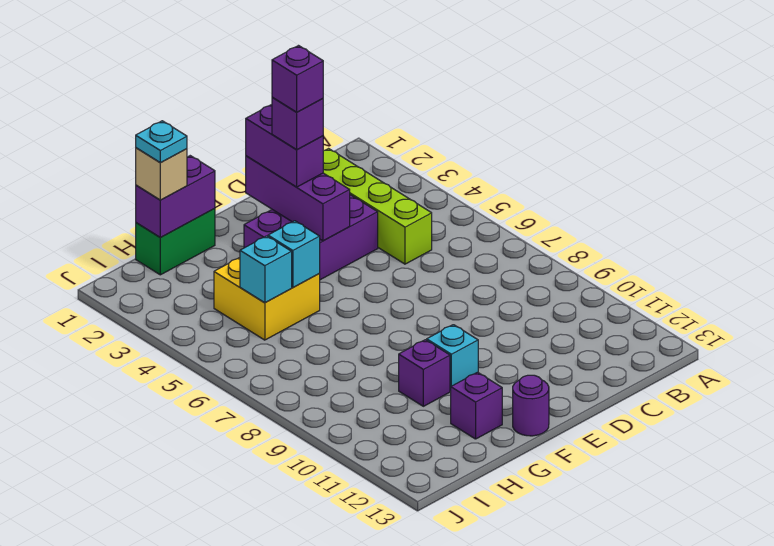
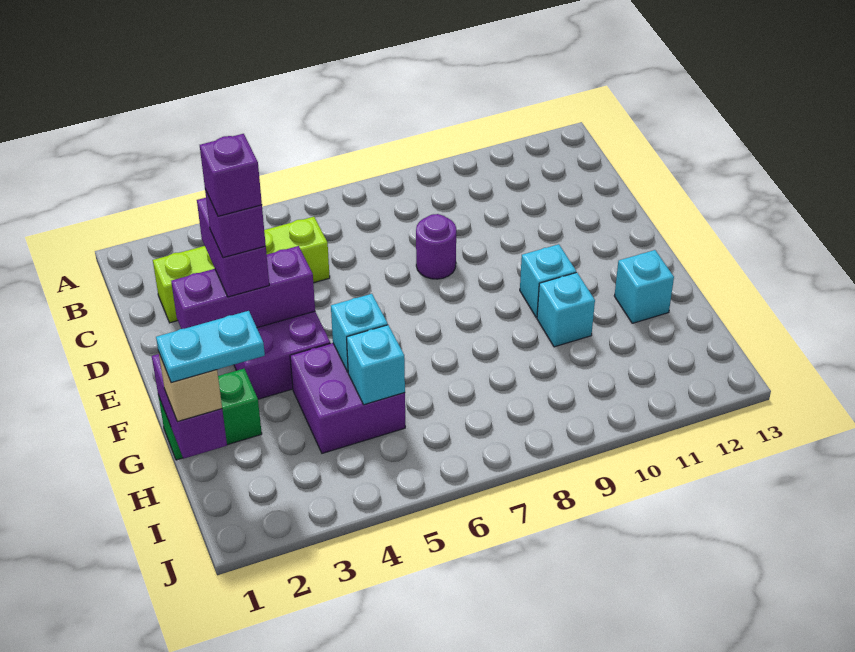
purple 1x2 brick [246,105,323,187] -> purple 1x2 brick turned to [197,198,269,297]
purple 1x1 round brick [513,375,549,436] -> purple 1x1 round brick moved to [416,214,456,279]
green 1x2 brick [136,208,215,275] -> green 1x2 brick turned to [158,369,262,460]
yellow 2x2 brick [214,258,320,340] -> purple 2x2 brick [290,343,405,453]
purple 1x1 brick [399,340,450,406] -> cyan 1x1 brick [537,272,595,347]
purple 1x1 brick [451,372,502,439] -> cyan 1x1 brick [614,250,674,323]
cyan 1x1 plate [136,121,187,163] -> cyan 1x2 plate [156,311,265,383]

